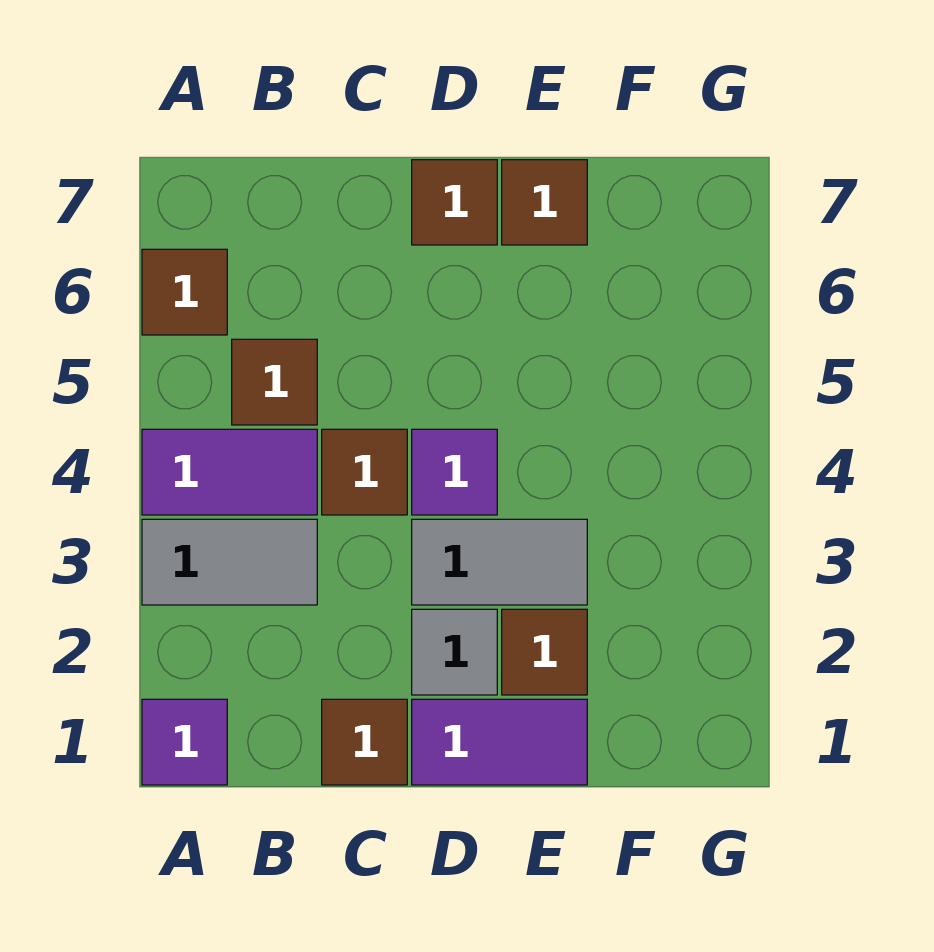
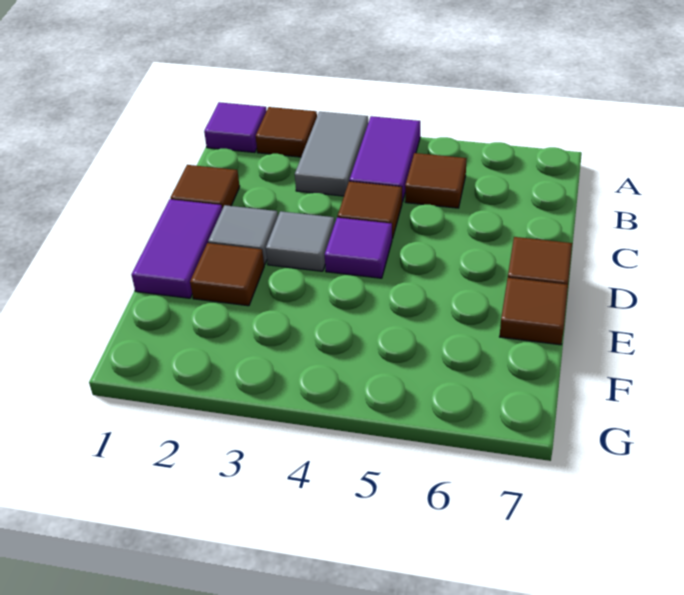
brown 1x1 tile [142,249,227,335] -> brown 1x1 tile moved to [255,107,317,157]
grey 1x2 tile [412,519,587,605] -> grey 1x1 tile [266,211,335,271]

